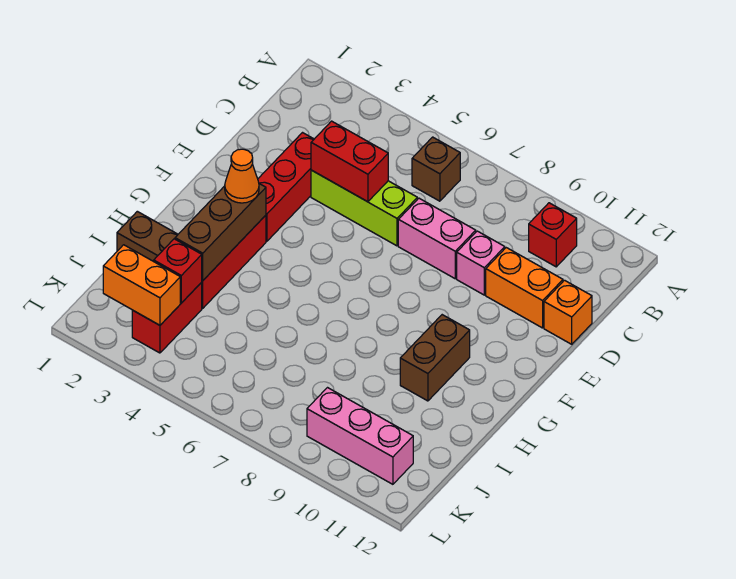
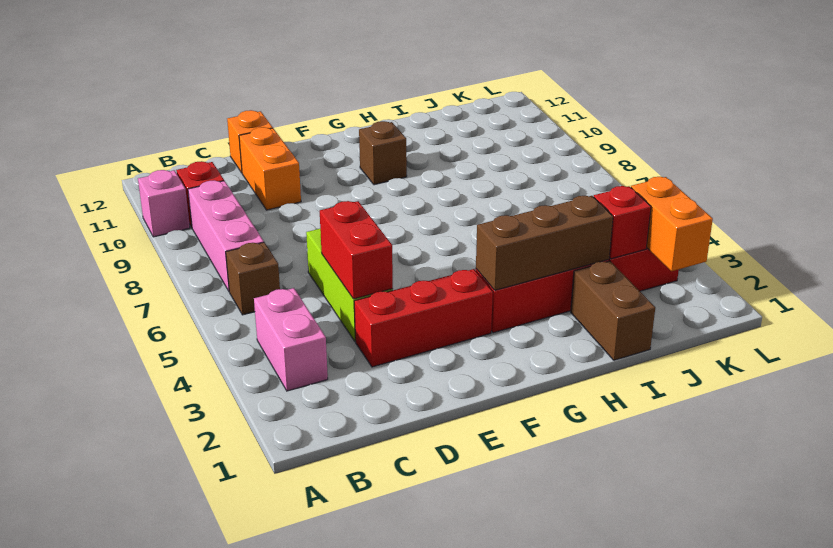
pink 1x2 brick [398,198,476,279] -> pink 1x2 brick moved to [254,288,328,391]
pink 1x1 brick [457,231,505,295] -> pink 1x1 brick moved to [138,170,190,237]
orange 1x1 cone [225,149,259,203] -> none
brown 1x2 brick [400,315,470,401] -> brown 1x1 brick [359,121,407,185]
pink 1x3 brick [307,388,413,484] -> pink 1x3 brick moved to [188,180,264,291]

